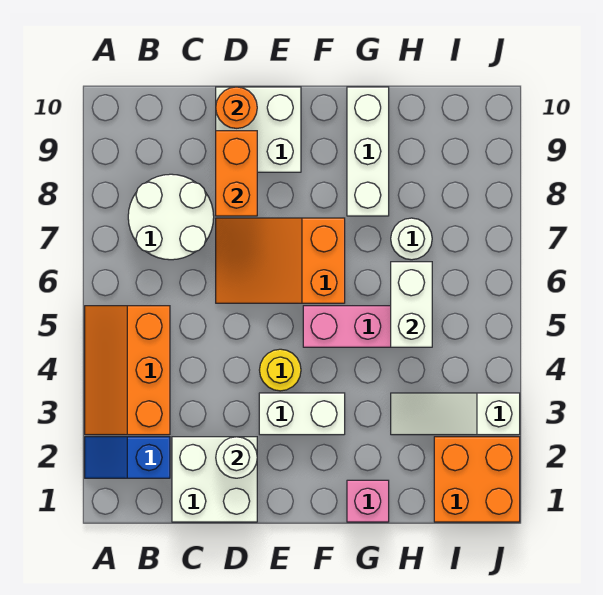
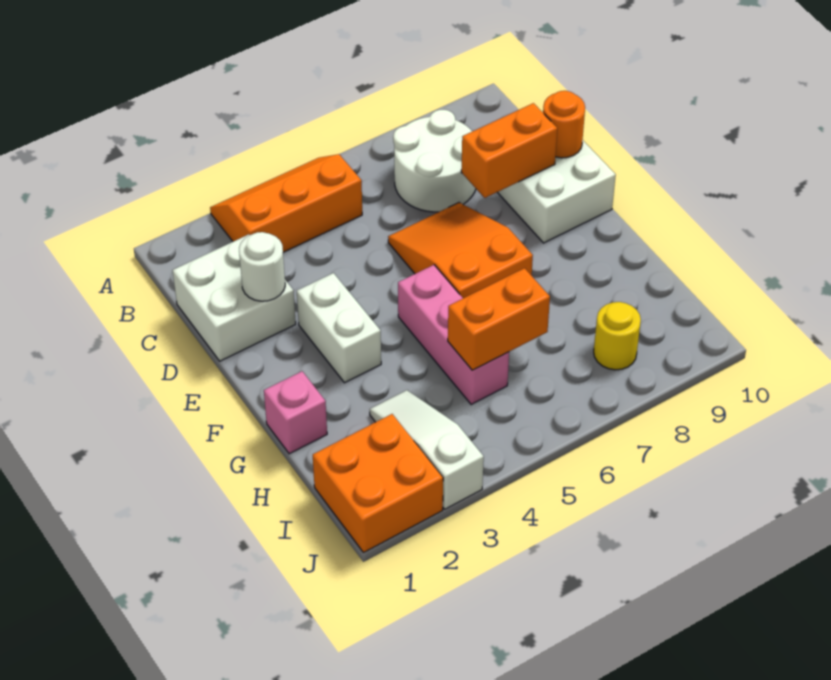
blue 1x2 slope [85,437,170,478] -> none
yellow 1x1 round brick [260,349,301,391] -> yellow 1x1 round brick moved to [594,302,641,370]
white 1x3 brick [347,87,389,216] -> none
white 1x2 brick [391,262,432,347] -> orange 1x2 brick [448,268,550,370]
white 1x1 round brick [391,218,432,260] -> none

